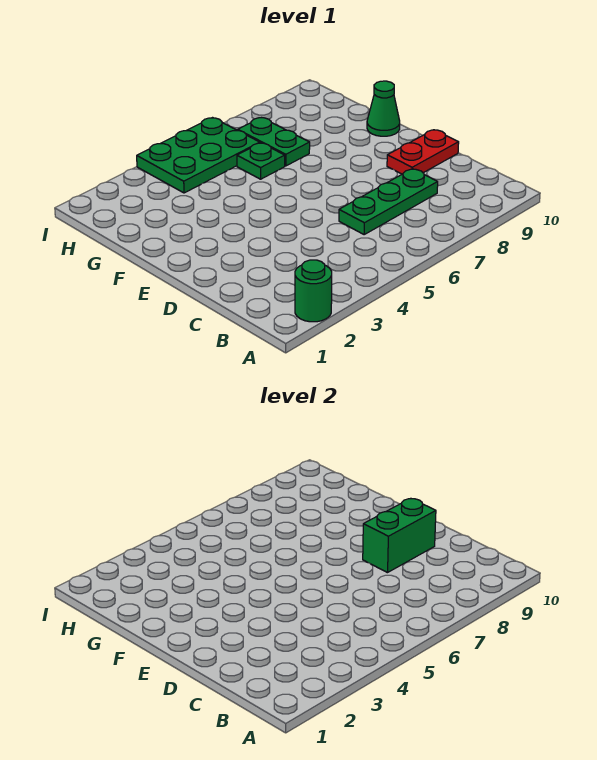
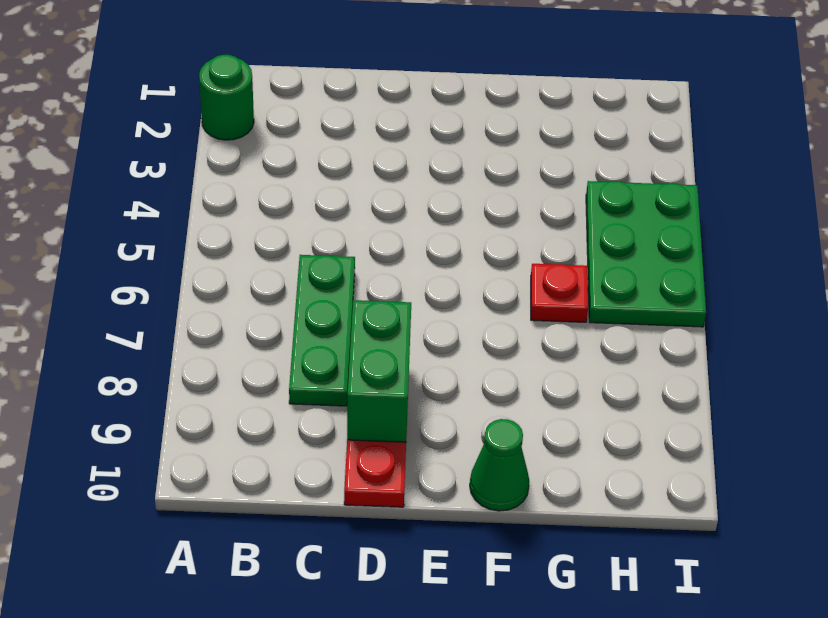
green 1x1 plate [237,143,285,179] -> red 1x1 plate [531,264,588,322]
green 1x2 plate [238,118,310,166] -> none

